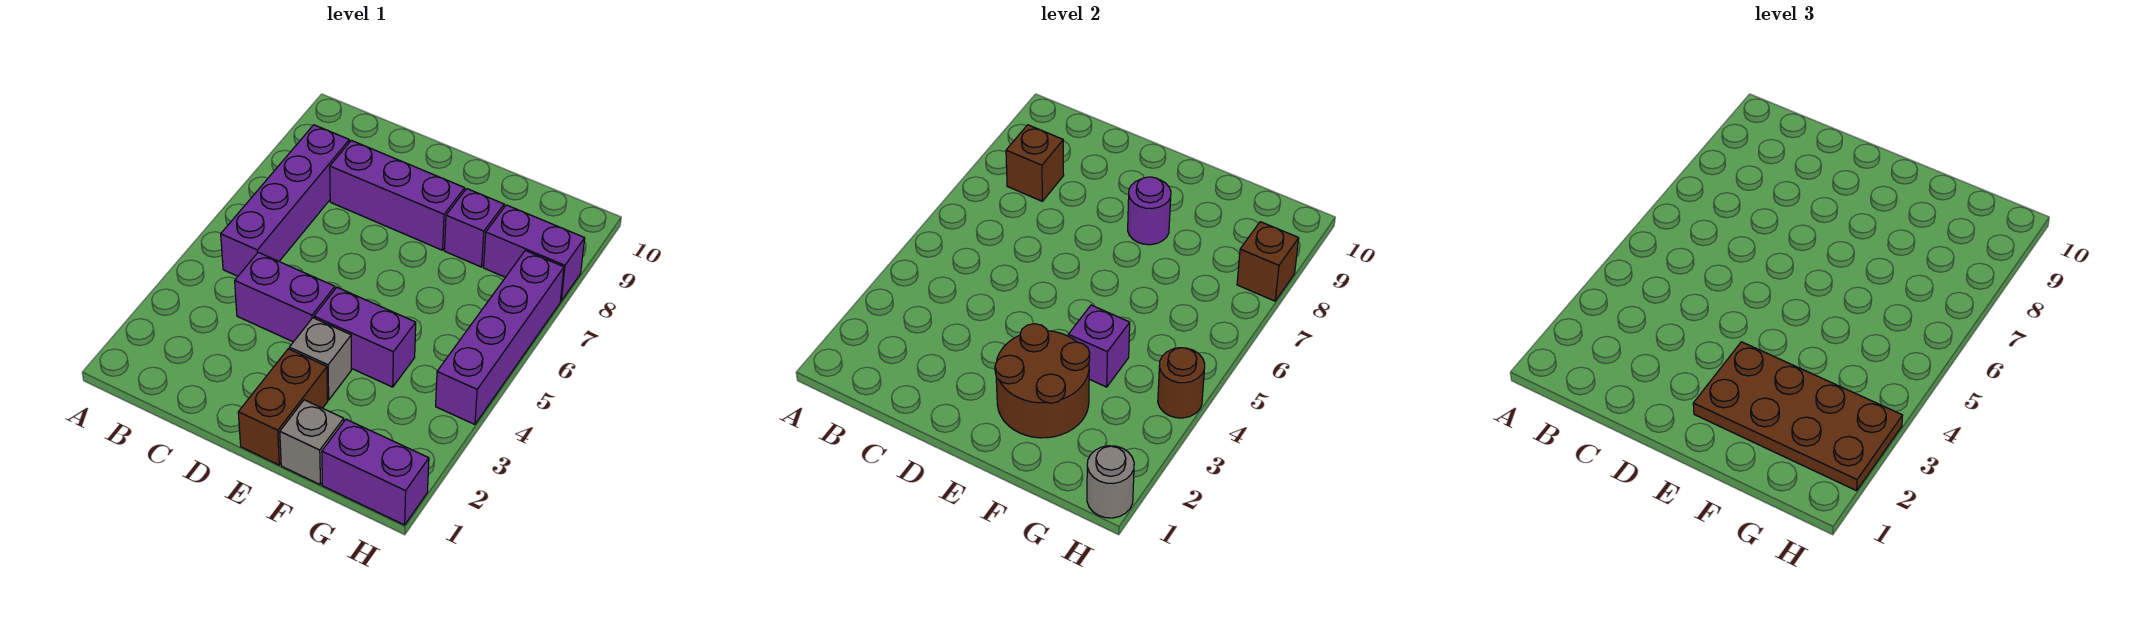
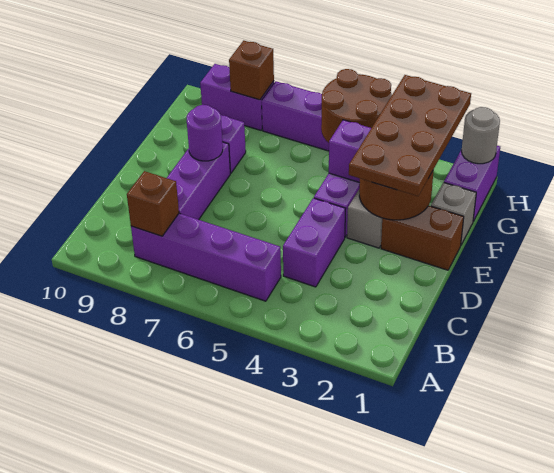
purple 1x2 brick [484,205,585,301] -> purple 1x2 brick turned to [200,64,274,130]
brown 1x1 round brick [1158,348,1205,418] -> brown 2x2 round brick [321,69,392,143]

